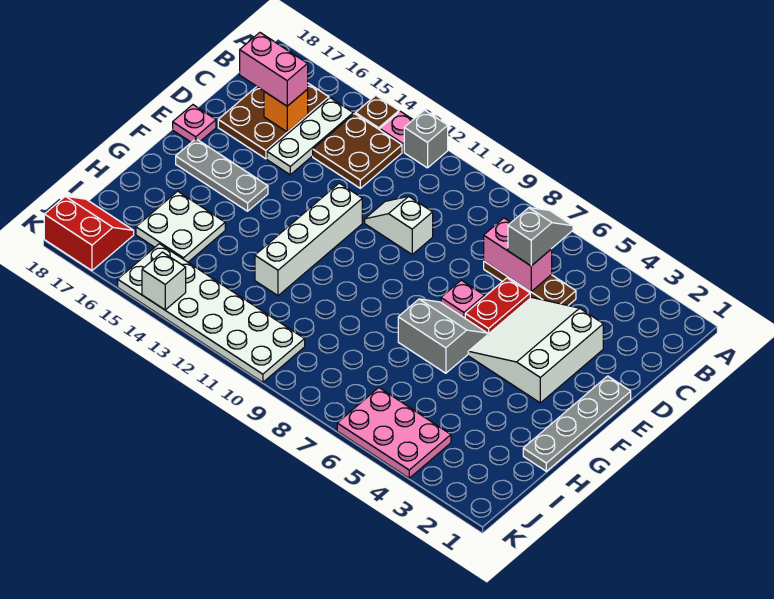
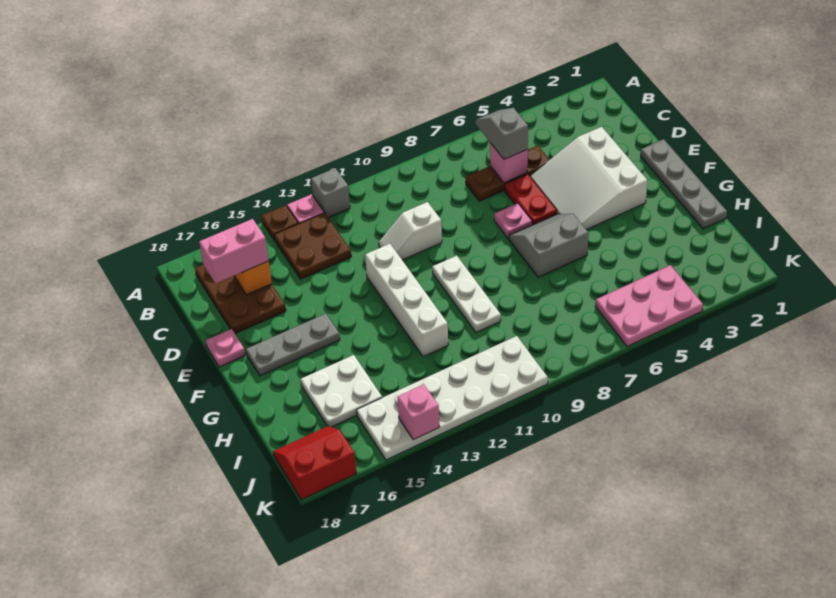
white 1x3 plate [267,98,353,175] -> white 1x3 plate moved to [432,256,501,333]
pink 1x2 brick [484,218,552,292] -> pink 1x1 brick [490,143,528,183]
white 1x1 brick [142,252,186,310] -> pink 1x1 brick [397,384,439,440]

